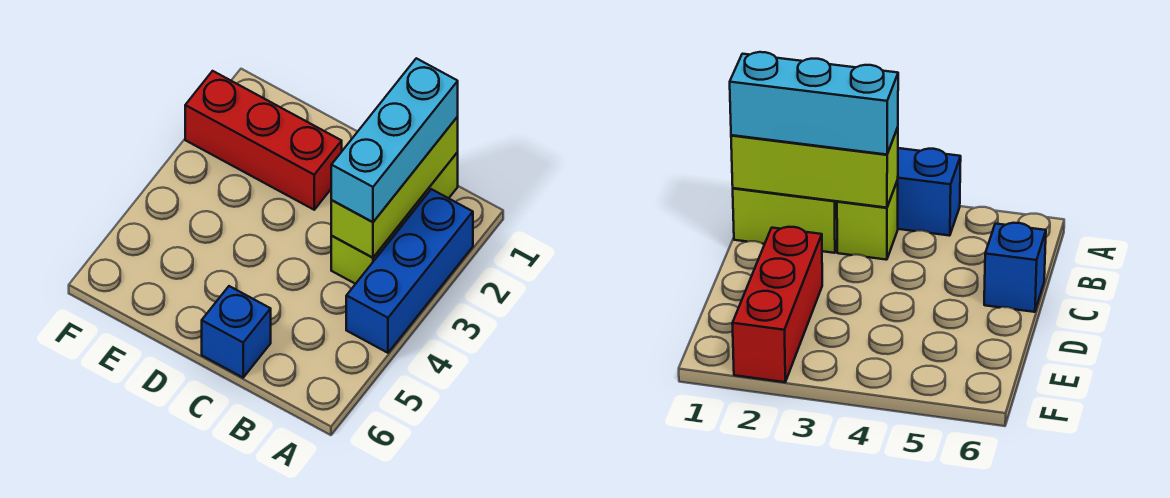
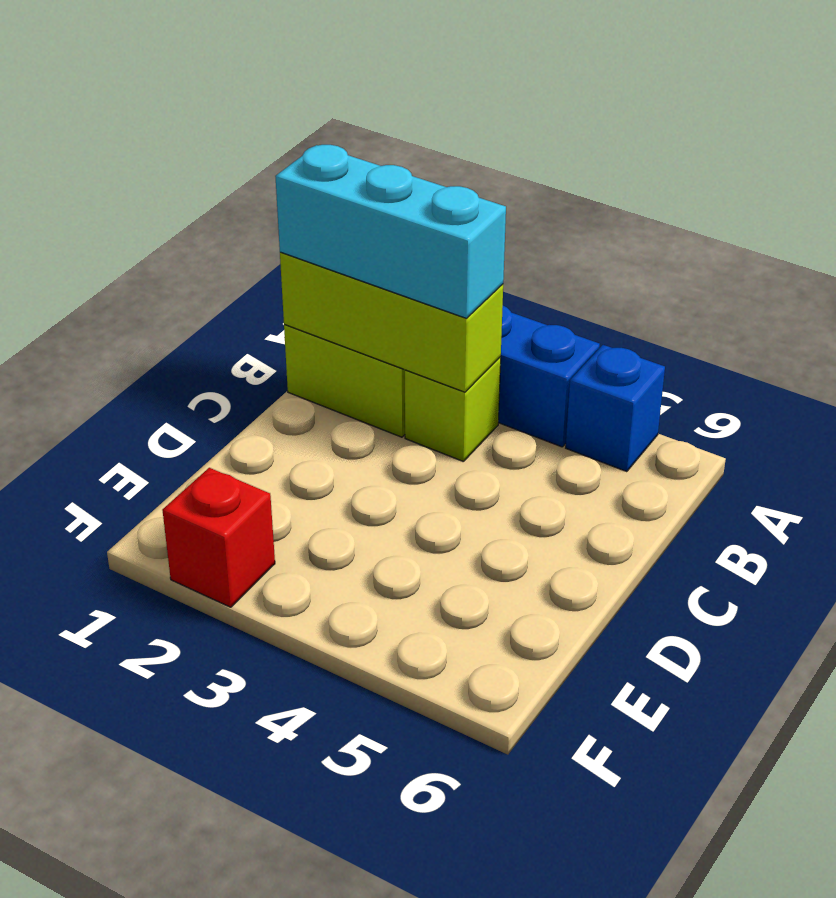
blue 1x1 brick [202,286,271,378] -> blue 1x1 brick moved to [566,345,665,472]
red 1x3 brick [185,71,342,210] -> red 1x1 brick [162,468,275,607]

